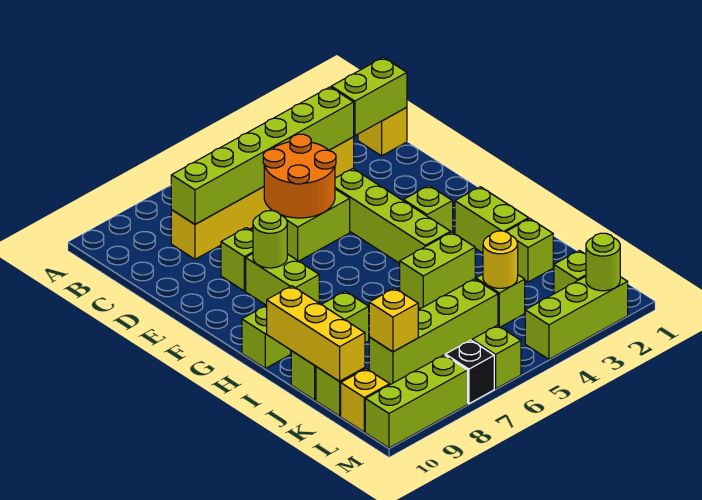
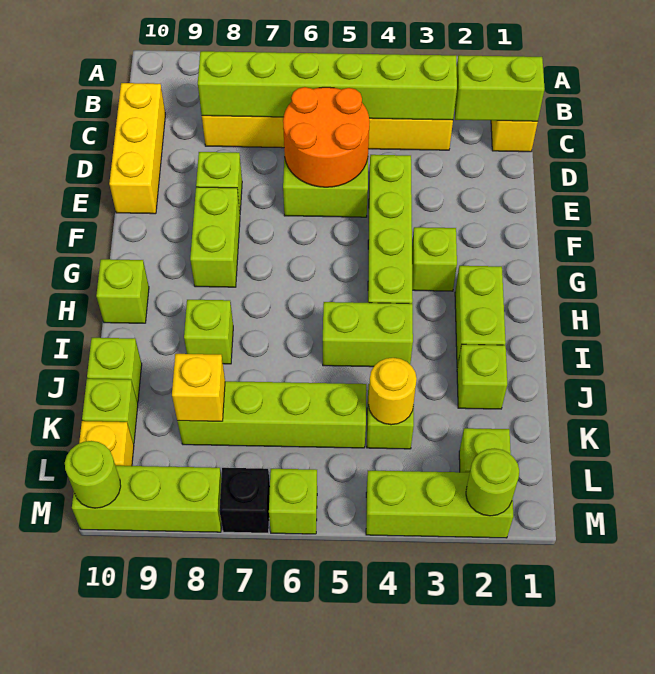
lime 1x1 round brick [253,211,287,268] -> lime 1x1 round brick moved to [65,441,121,508]
yellow 1x3 brick [267,286,365,381] -> yellow 1x3 brick moved to [109,83,165,214]

